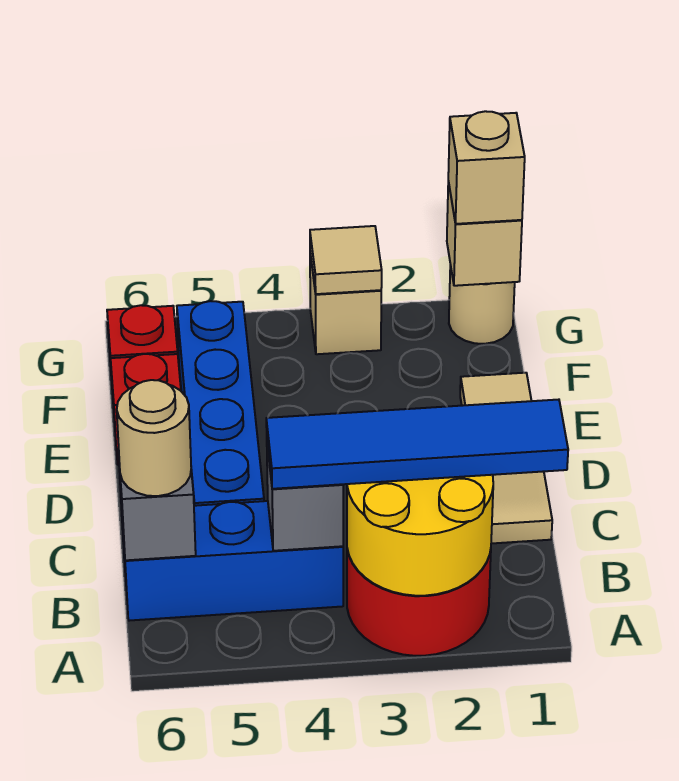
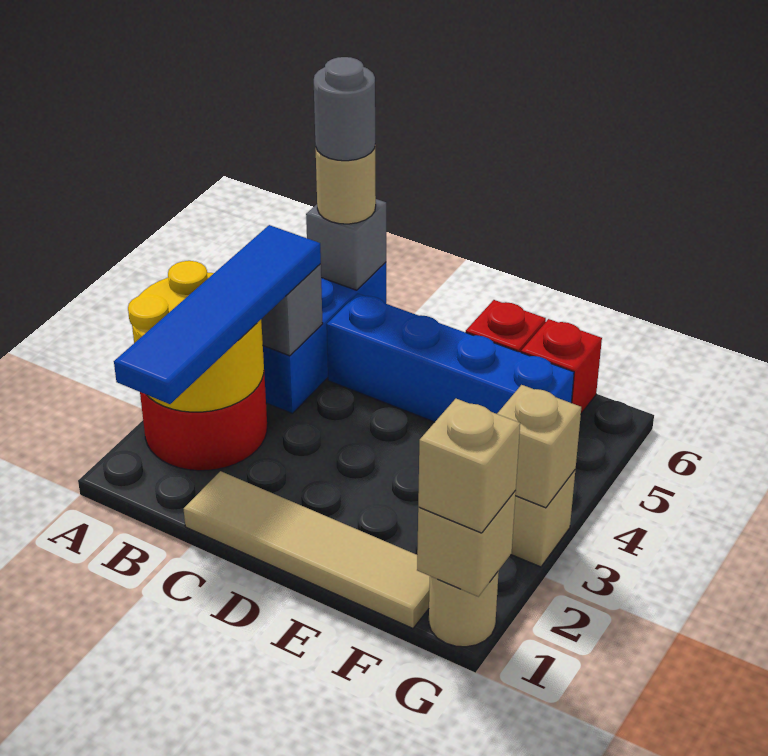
none -> grey 1x1 round brick [314,57,375,161]
tan 1x3 tile [460,373,552,544] -> tan 1x4 tile [184,471,430,628]
tan 1x1 tile [310,226,382,294] -> tan 1x1 brick [497,385,581,508]

